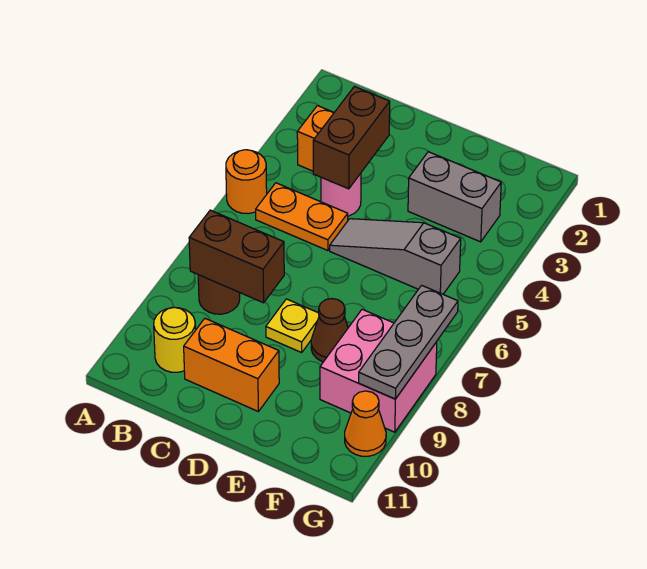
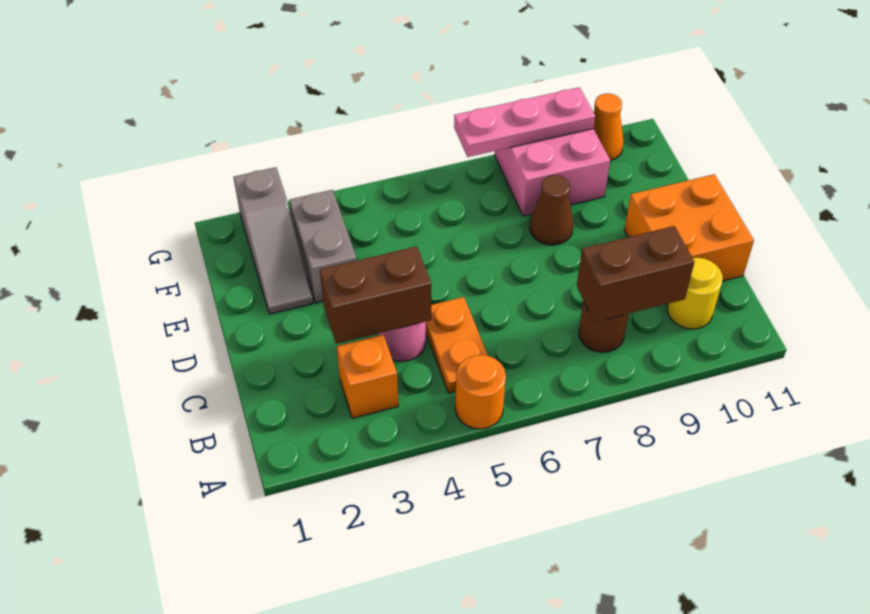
brown 1x2 brick [189,210,284,303] -> brown 1x2 brick turned to [577,226,694,322]
orange 1x2 brick [184,319,279,411] -> orange 2x2 brick [624,174,754,281]
grey 1x3 slope [330,219,461,294] -> grey 1x3 slope moved to [233,167,313,314]
yellow 1x1 plate [266,299,319,353] -> none
grey 1x3 plate [359,285,458,399] -> pink 1x3 plate [454,87,595,157]

